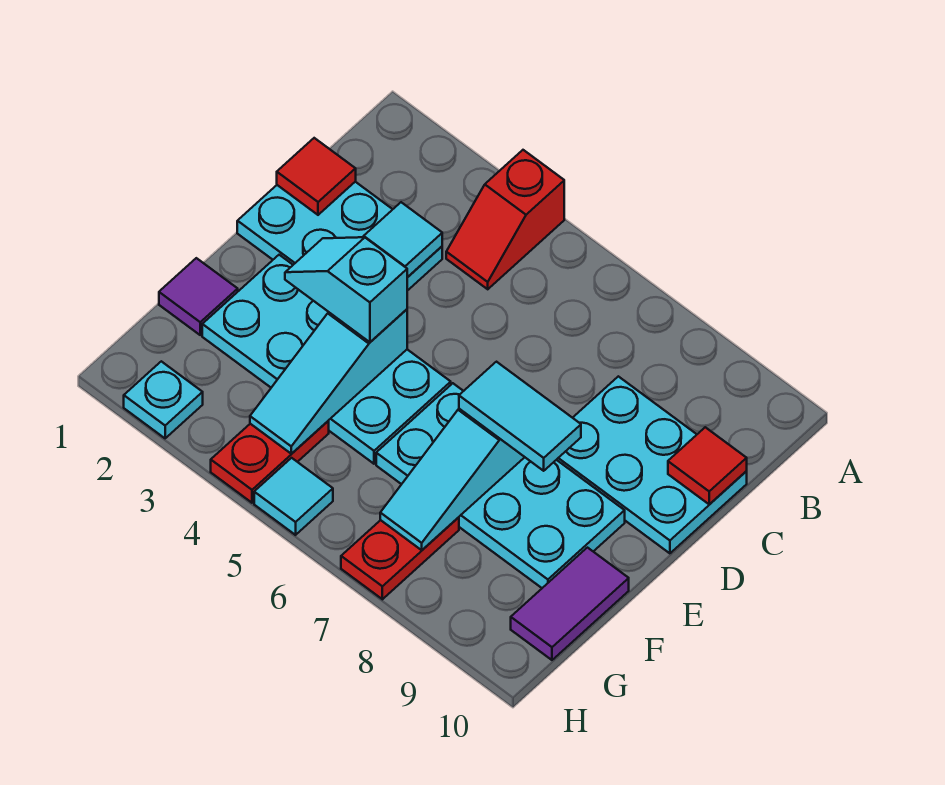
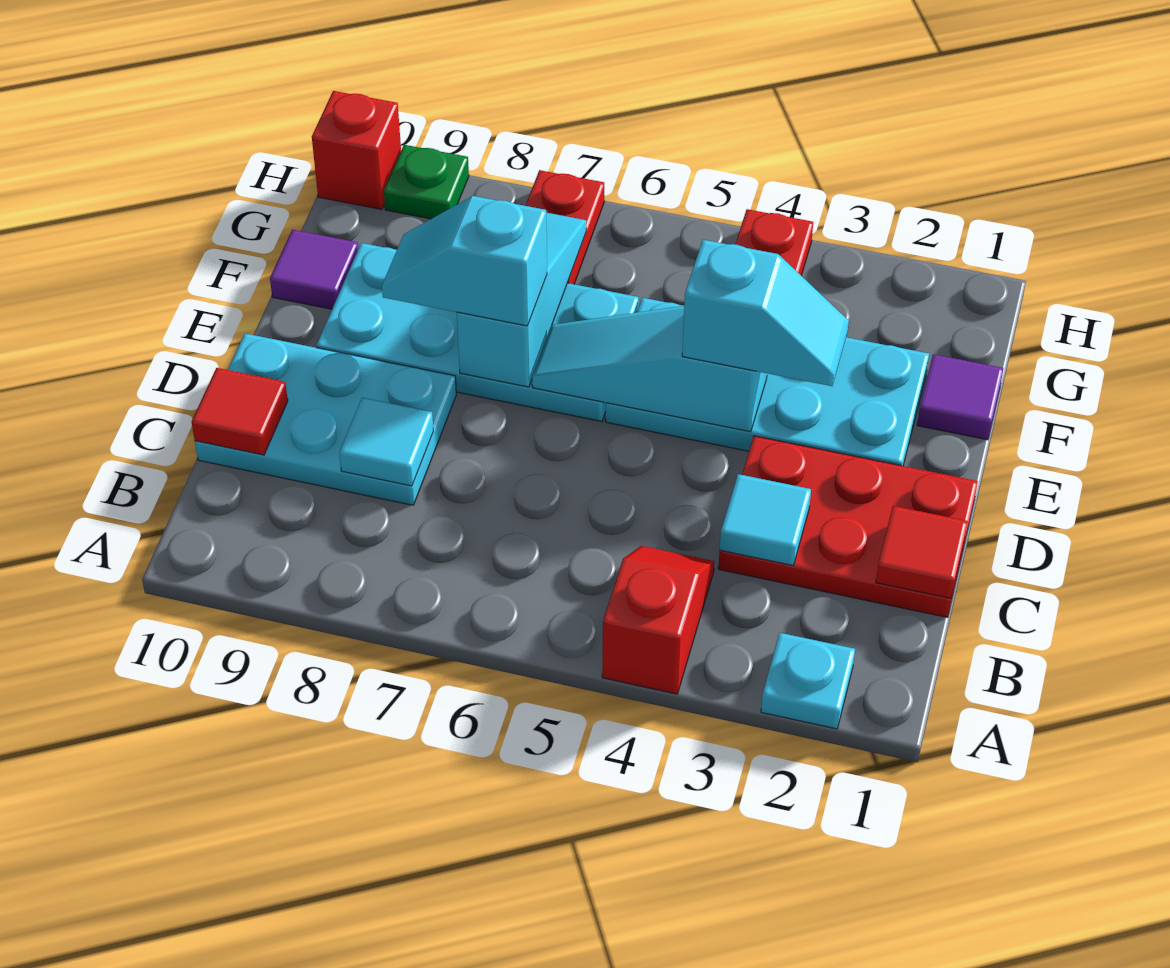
cyan 2x3 plate [237,182,442,291] -> red 2x3 plate [718,436,978,617]
cyan 1x3 slope [250,309,407,454] -> cyan 1x3 slope turned to [532,306,767,432]
cyan 1x2 tile [459,362,581,471] -> cyan 1x2 slope [382,196,547,326]
purple 1x2 tile [511,548,629,660] -> purple 1x1 tile [270,230,358,309]
cyan 1x1 plate [124,361,203,438] -> cyan 1x1 plate moved to [761,633,855,729]
cyan 1x1 tile [254,458,333,535] -> cyan 1x1 tile moved to [339,398,433,486]
none -> green 1x1 plate [384,145,469,219]
none -> red 1x1 brick [312,91,401,209]

